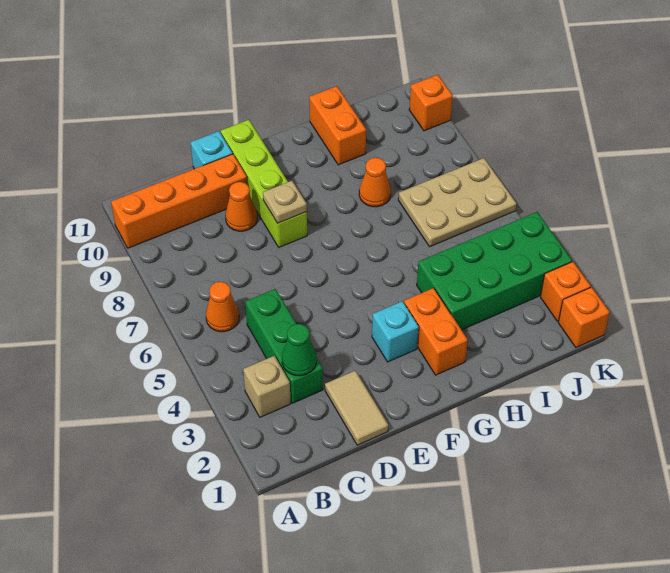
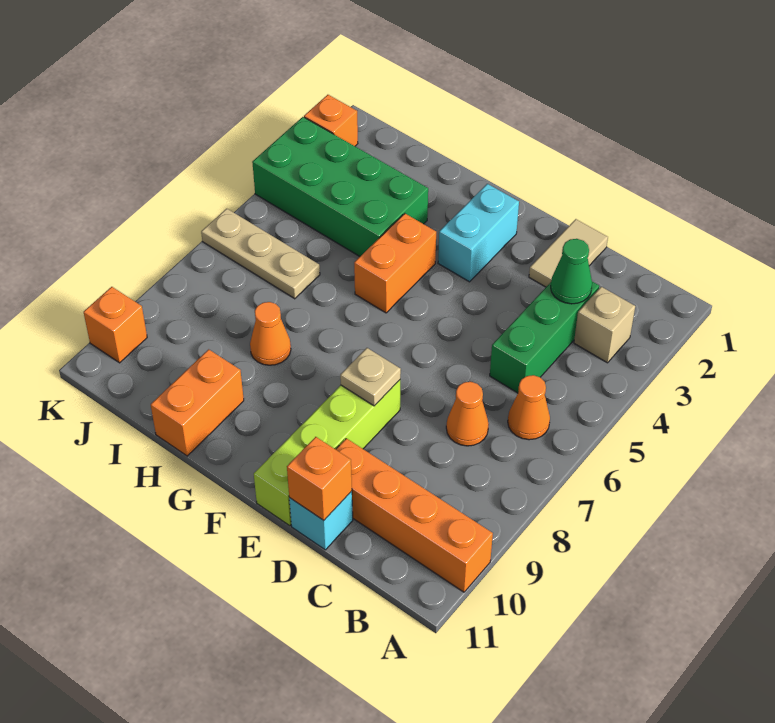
orange 1x1 cone [225,182,257,231] -> orange 1x1 cone moved to [446,382,489,446]
cyan 1x1 brick [372,301,419,362] -> cyan 1x2 brick [438,184,519,282]
orange 1x2 brick [404,288,468,375] -> orange 1x2 brick moved to [354,214,436,313]
tan 2x3 plate [398,158,516,247] -> tan 1x3 plate [201,209,320,299]
orange 1x1 brick [558,287,610,347] -> orange 1x1 brick moved to [287,437,352,520]

